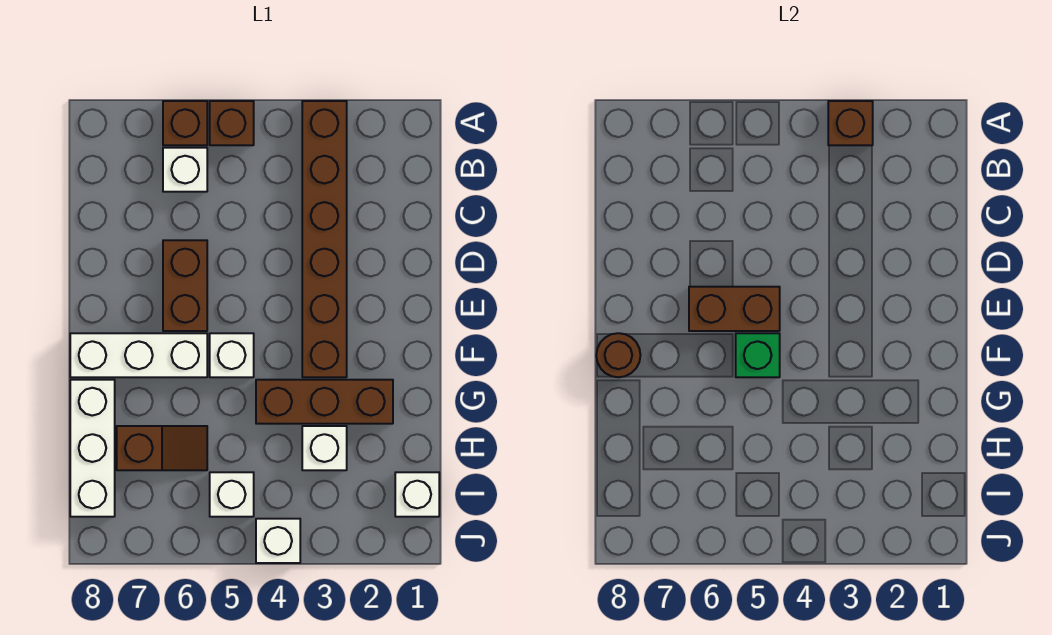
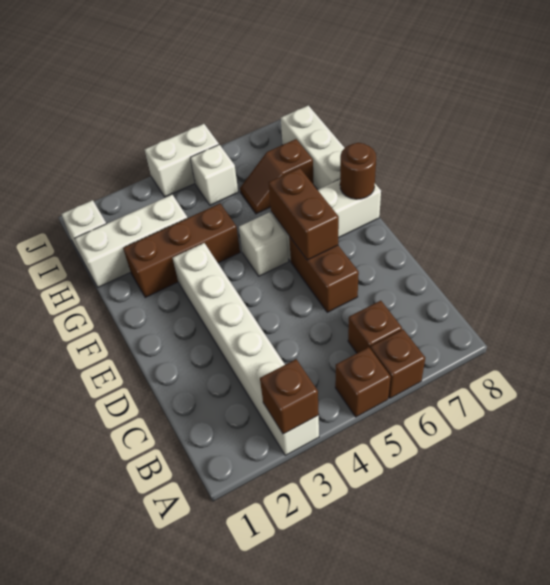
brown 1x6 brick [302,101,347,377] -> white 1x6 brick [173,243,319,455]
white 1x1 brick [163,148,207,192] -> brown 1x1 brick [348,301,402,353]
brown 1x2 brick [689,287,780,331] -> brown 1x2 brick turned to [269,168,339,260]
green 1x1 brick [736,333,780,377] -> none
white 1x1 brick [302,426,347,470] -> white 1x3 brick [75,195,187,287]
white 1x1 brick [256,519,300,563] -> white 1x2 brick [145,124,219,197]

